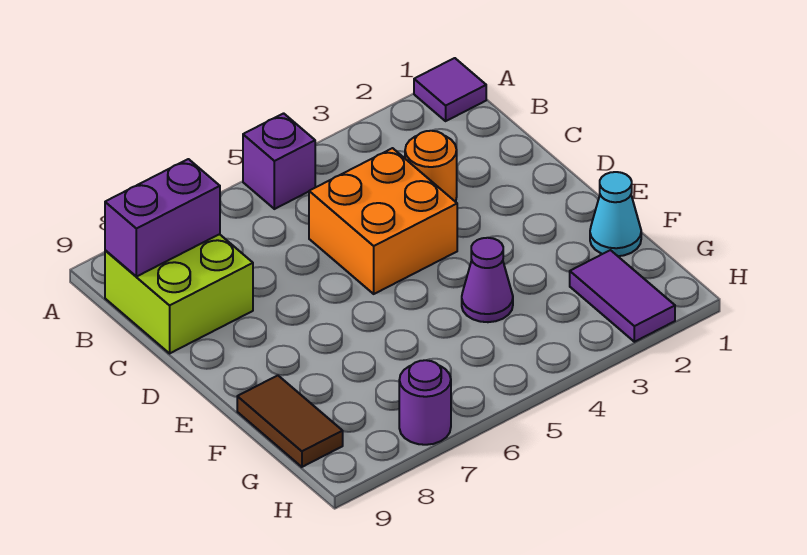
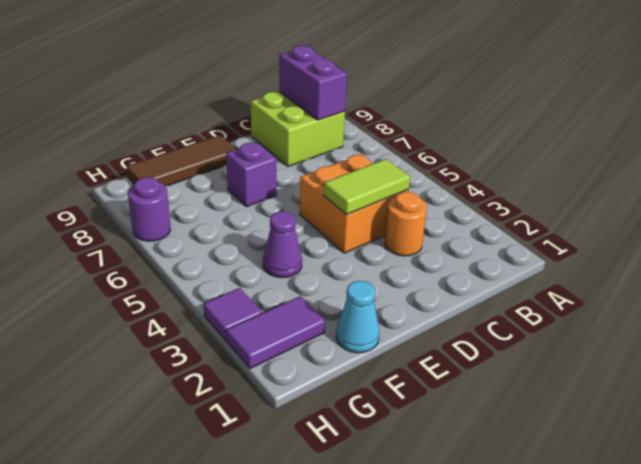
purple 1x1 tile [414,58,486,121] -> purple 1x1 tile moved to [203,288,262,341]
purple 1x1 brick [243,113,315,209] -> purple 1x1 brick moved to [226,142,276,207]
none -> lime 1x2 tile [323,159,410,215]
brown 1x2 tile [237,375,343,467] -> brown 1x3 tile [126,135,236,186]

